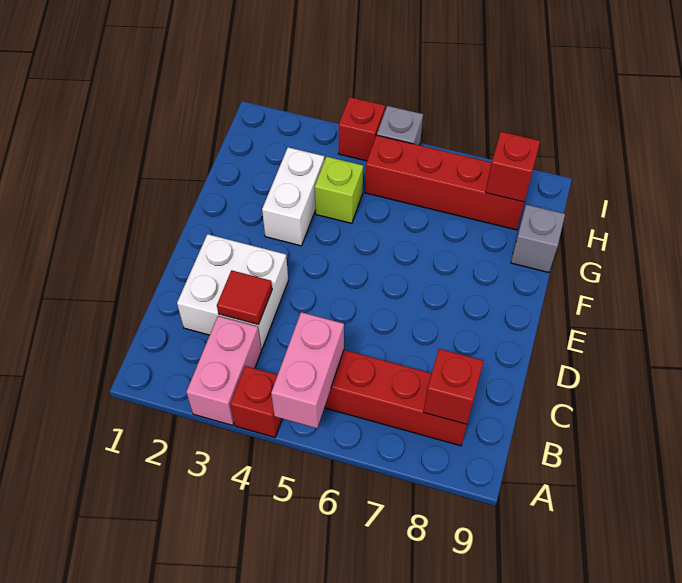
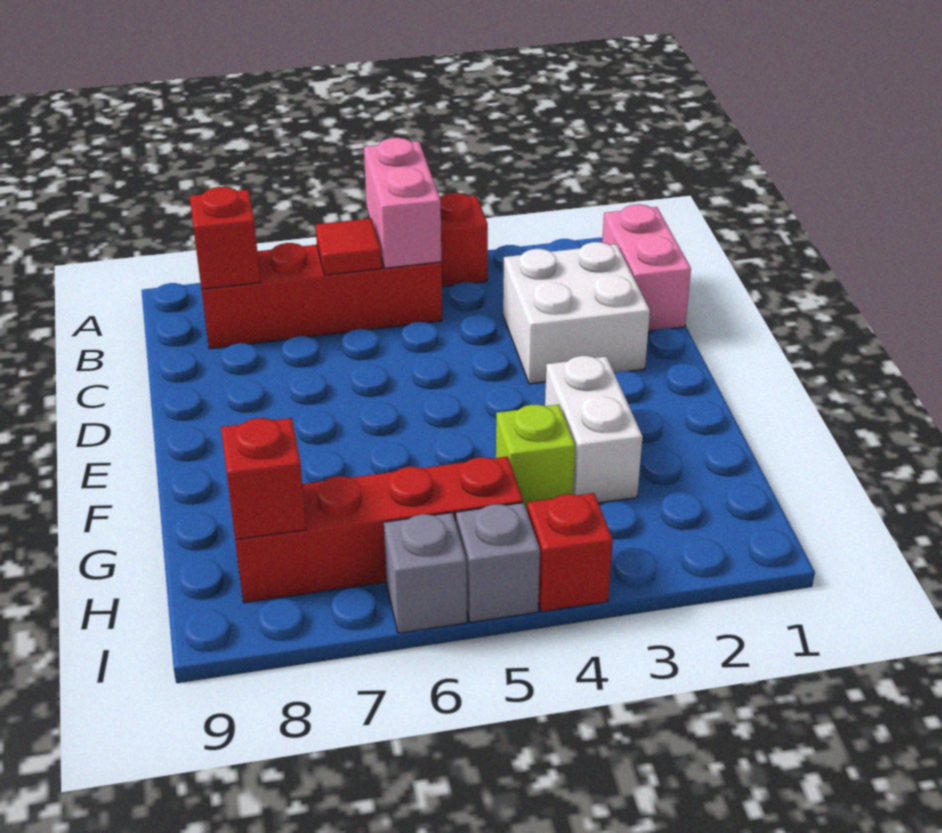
pink 1x2 brick [186,316,261,425] -> pink 1x2 brick moved to [602,204,691,331]
red 1x1 tile [217,270,272,325] -> red 1x1 tile moved to [316,218,382,275]
grey 1x1 brick [511,205,565,273] -> grey 1x1 brick moved to [384,513,467,633]

